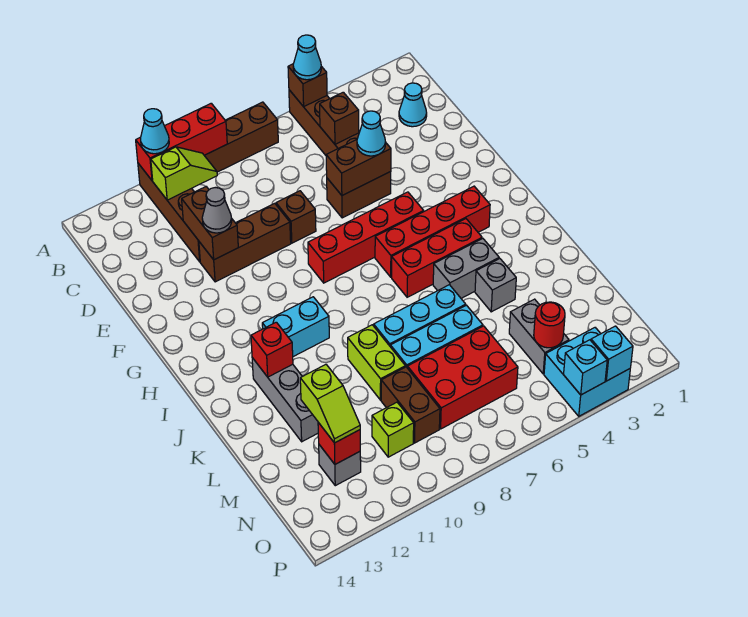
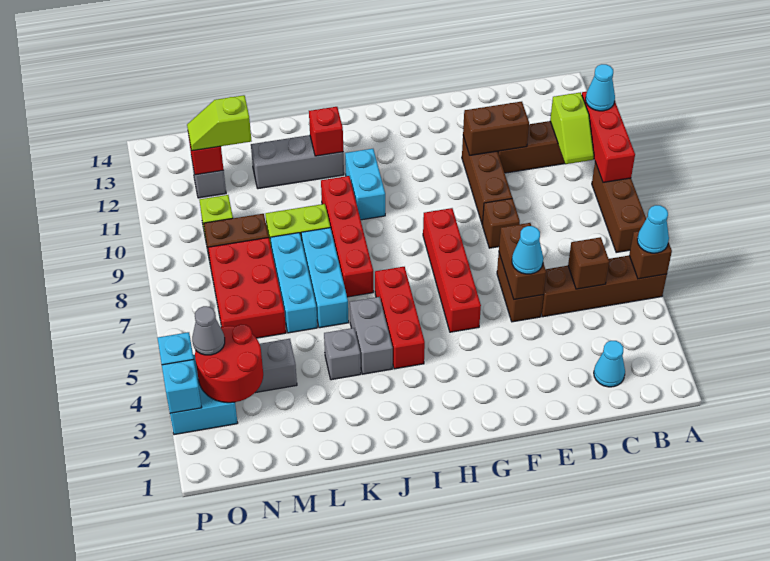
grey 1x1 cone [202,188,232,233] -> grey 1x1 cone moved to [192,306,225,355]
red 1x4 brick [375,186,490,277] -> red 1x4 brick moved to [321,176,373,297]
red 1x1 round brick [534,302,565,348] -> red 2x2 round brick [195,324,263,403]

